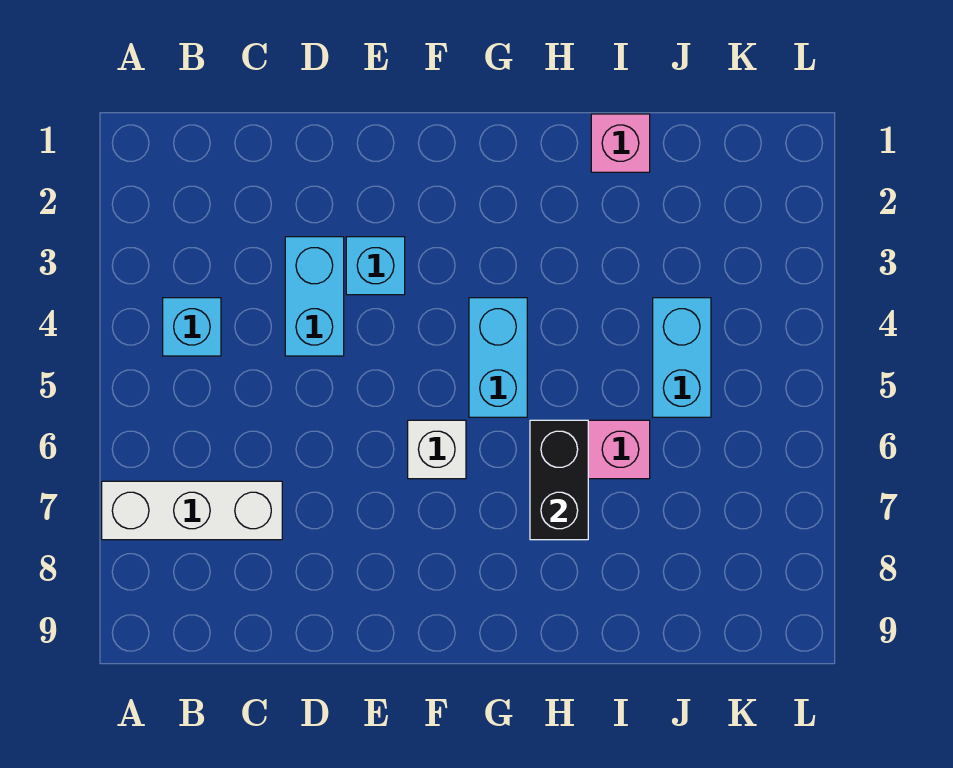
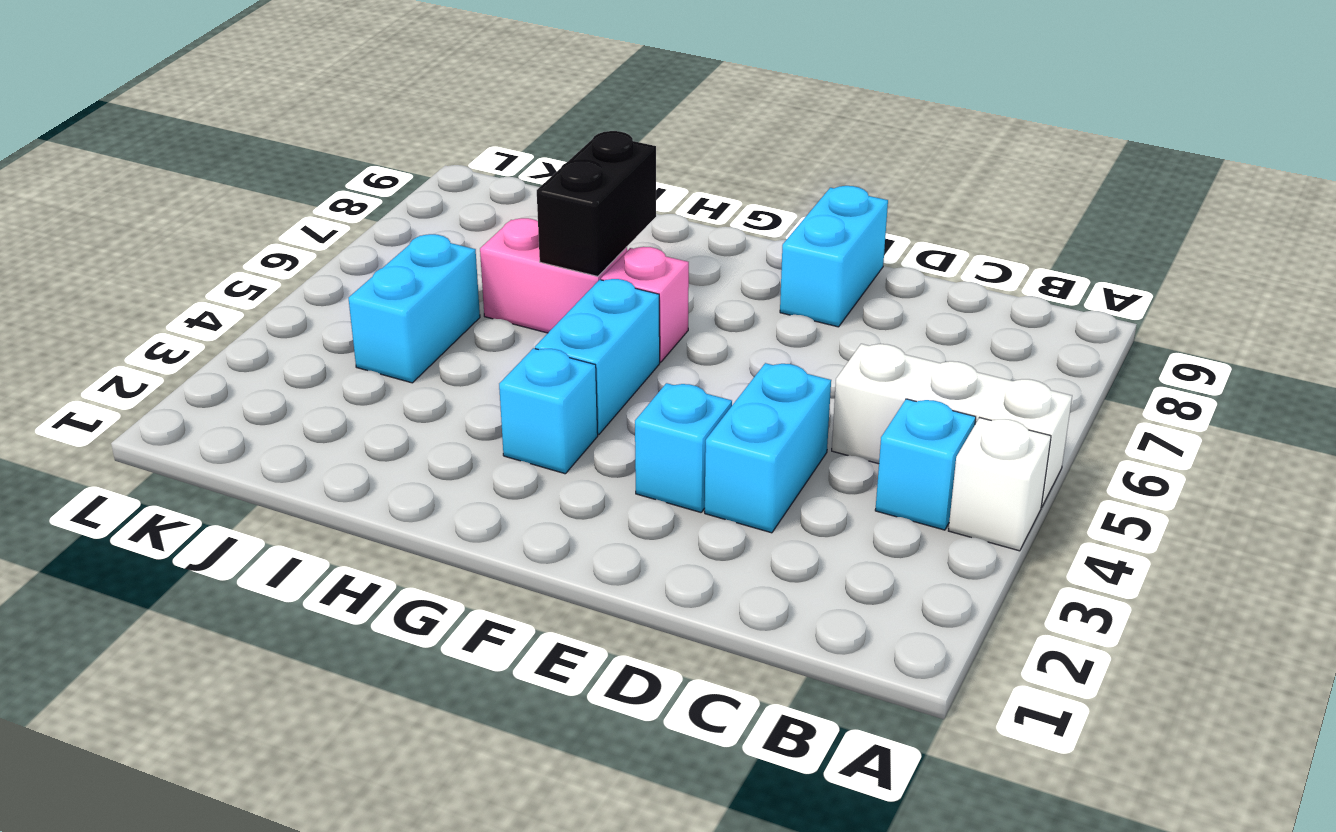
white 1x3 brick [102,481,282,540] -> white 1x3 brick moved to [832,344,1072,507]
none -> cyan 1x2 brick [780,186,888,327]
white 1x1 brick [408,420,466,479] -> white 1x1 brick moved to [948,418,1051,551]
none -> cyan 1x1 brick [499,348,598,474]
pink 1x1 brick [591,114,650,172] -> pink 1x1 brick moved to [601,247,689,362]

